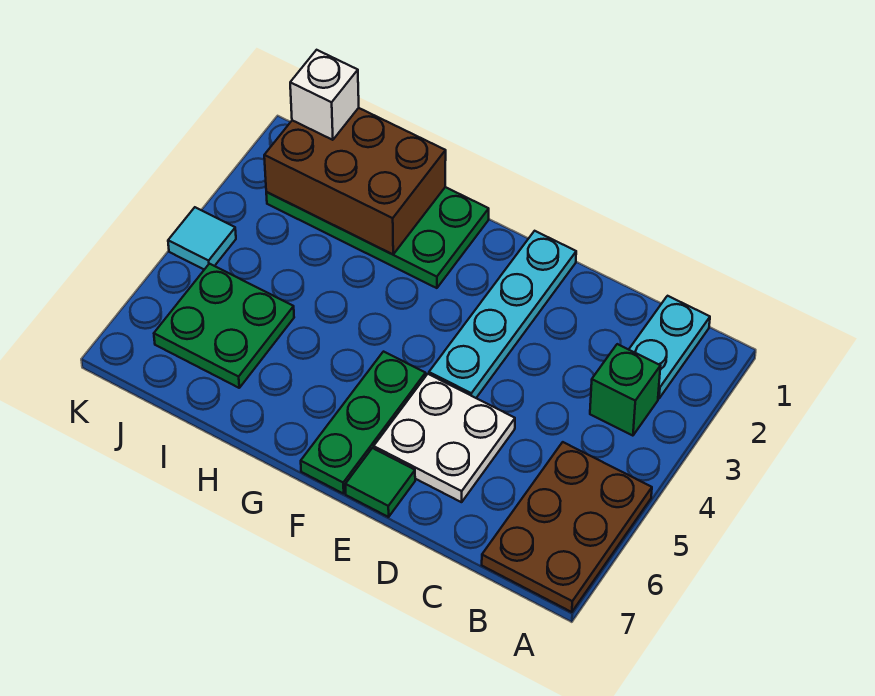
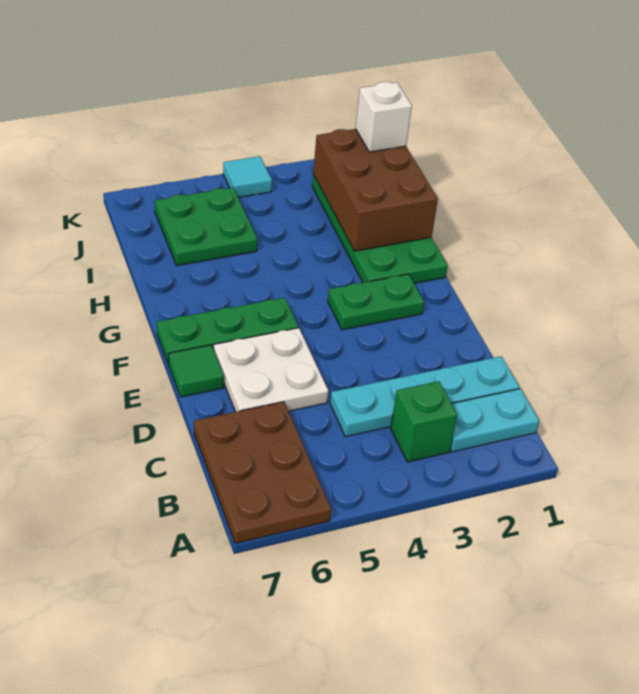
brown 2x3 plate [482,442,652,612] -> brown 2x3 plate turned to [194,402,331,544]
cyan 1x4 plate [429,231,576,398] -> cyan 1x4 plate moved to [330,356,520,437]
none -> green 1x2 plate [328,274,424,330]

